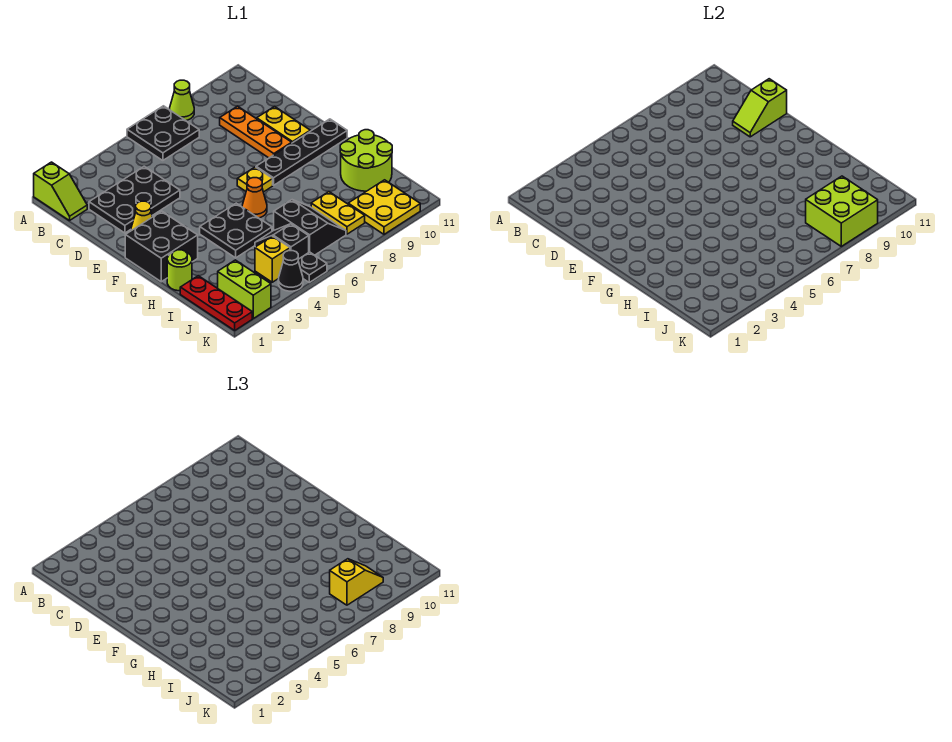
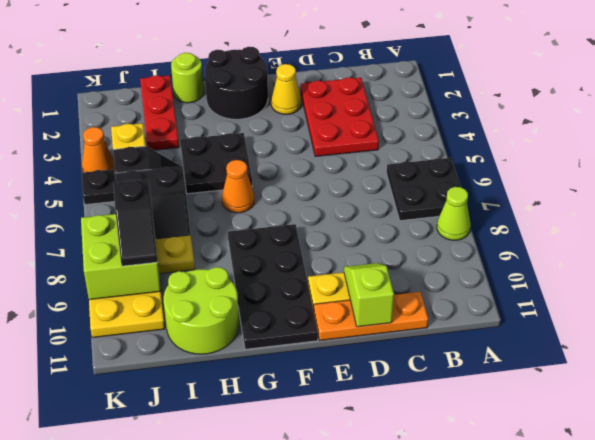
lime 1x2 slope [34,162,87,221] -> none
black 2x3 plate [89,166,180,233] -> red 2x3 plate [301,78,379,157]
orange 1x3 plate [220,106,292,158] -> orange 1x3 plate moved to [314,292,428,340]
black 2x2 brick [125,211,198,282] -> black 2x2 round brick [205,47,268,119]
yellow 1x1 plate [237,167,273,192] -> none
black 1x4 plate [256,119,347,185] -> black 2x4 plate [228,224,318,349]
red 1x3 plate [180,276,252,330] -> red 1x3 plate turned to [140,75,179,150]
lime 1x2 brick [218,260,271,318] -> none
yellow 1x2 slope [330,559,383,605] -> black 1x2 slope [113,179,157,266]
black 1x1 cone [278,251,303,291] -> orange 1x1 cone [82,127,114,172]

